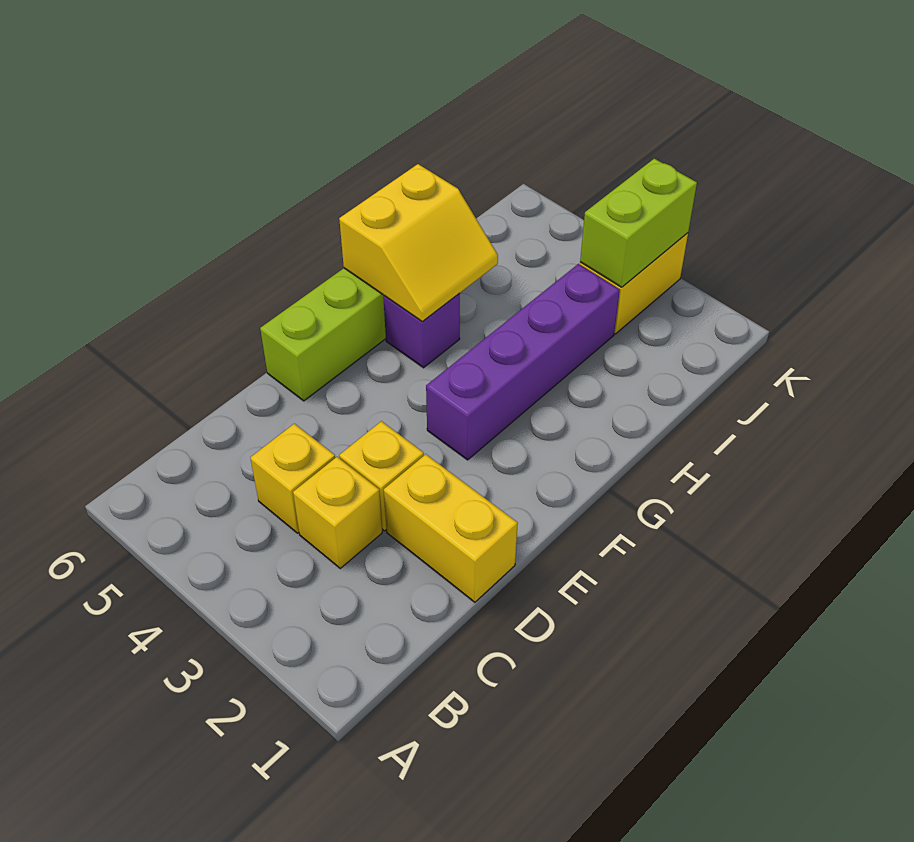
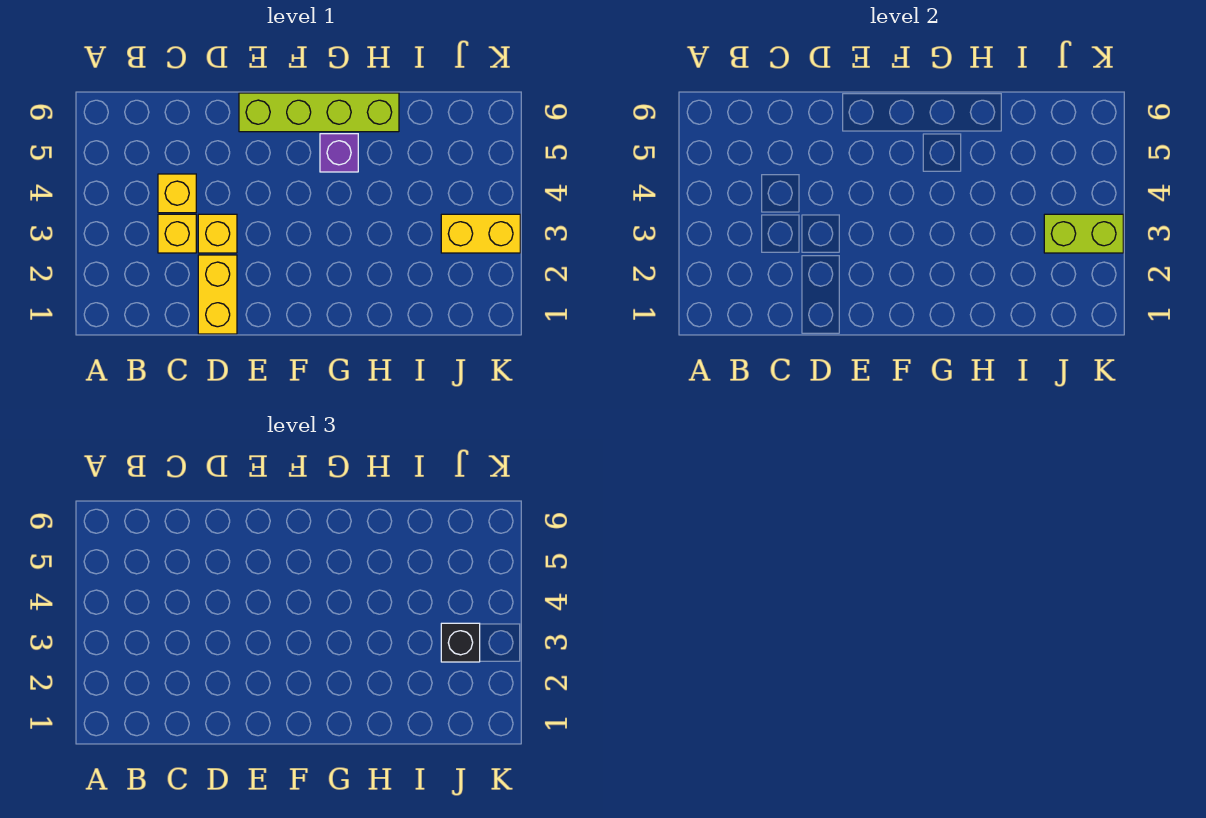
purple 1x4 brick [426,264,620,460] -> none
yellow 2x2 slope [339,164,498,321] -> none
none -> black 1x1 brick [441,623,480,662]

